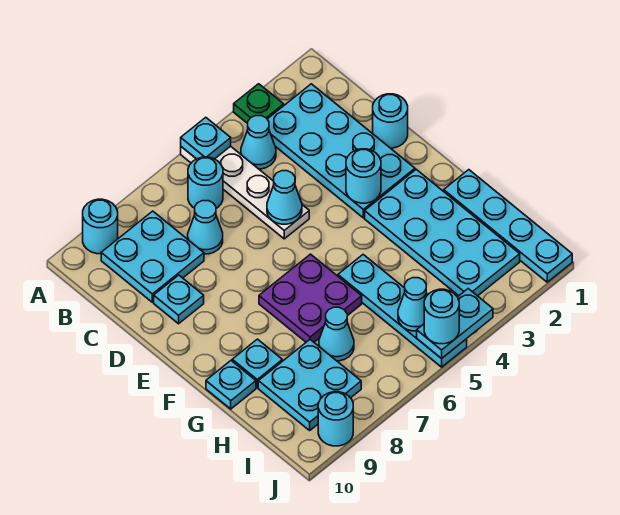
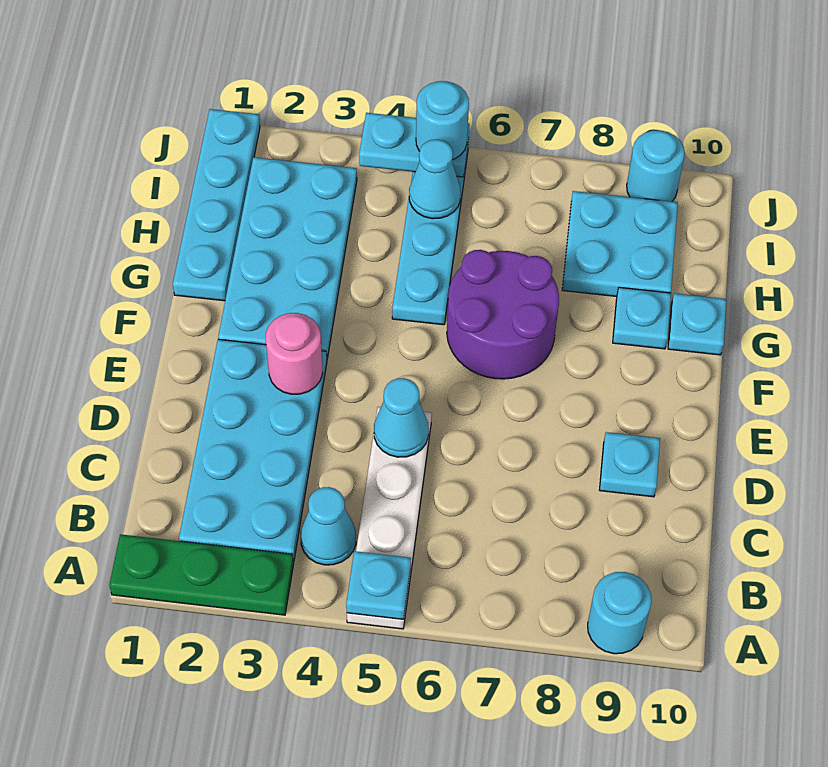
green 1x1 plate [234,84,284,124] -> green 1x3 plate [109,534,294,615]
cyan 1x1 round brick [188,157,223,208] -> none
cyan 2x2 plate [101,211,204,302] -> none
cyan 1x1 cone [188,201,223,254] -> none
cyan 1x1 round brick [373,94,408,148] -> none
cyan 1x1 round brick [346,149,381,203] -> pink 1x1 round brick [266,313,323,394]
purple 2x2 plate [259,254,362,342] -> purple 2x2 round brick [447,250,559,379]
cyan 1x1 cone [319,307,354,361] -> none

